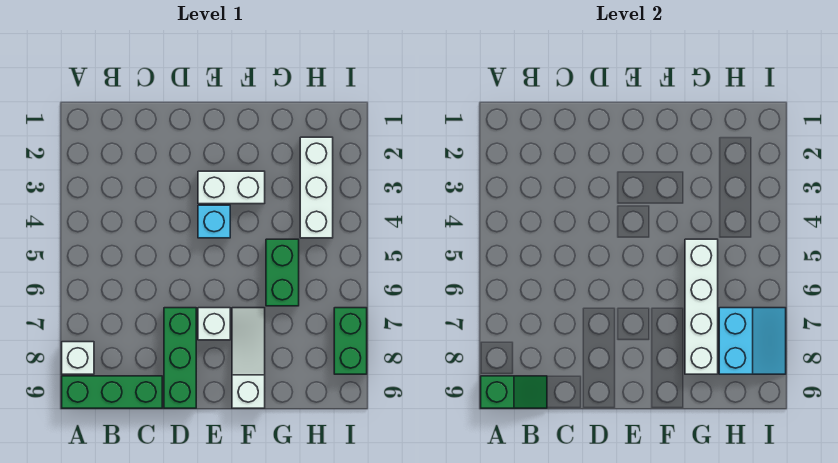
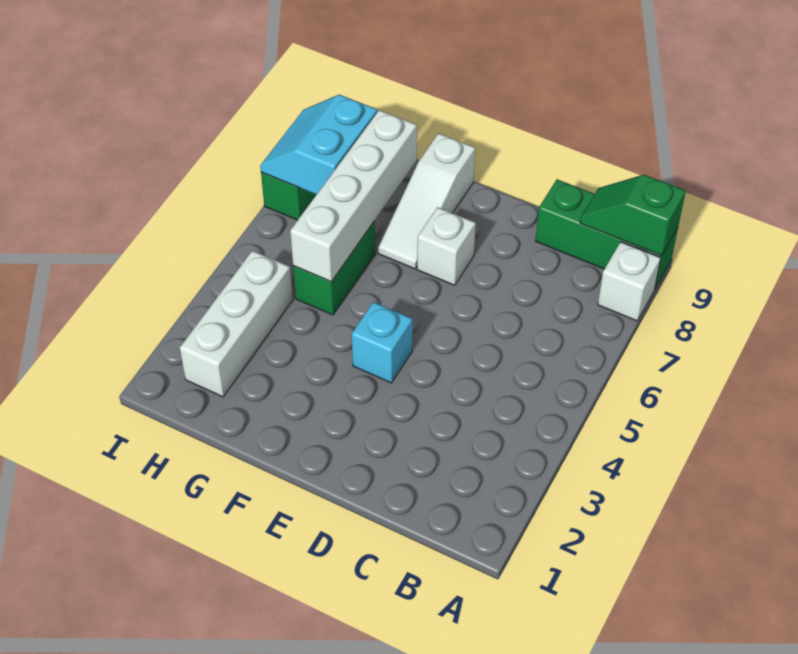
green 1x3 brick [164,308,196,408] -> none
white 1x2 brick [198,171,265,204] -> none

